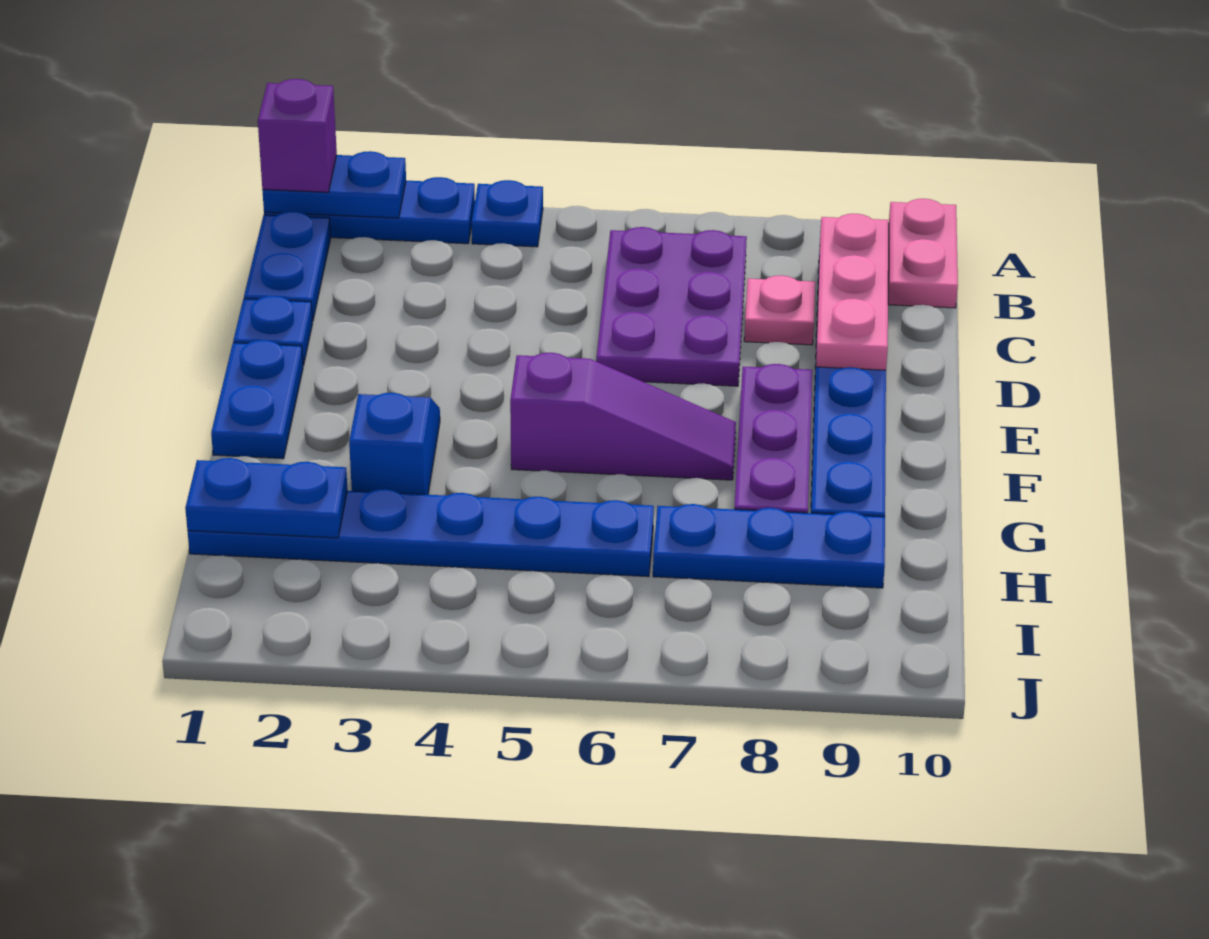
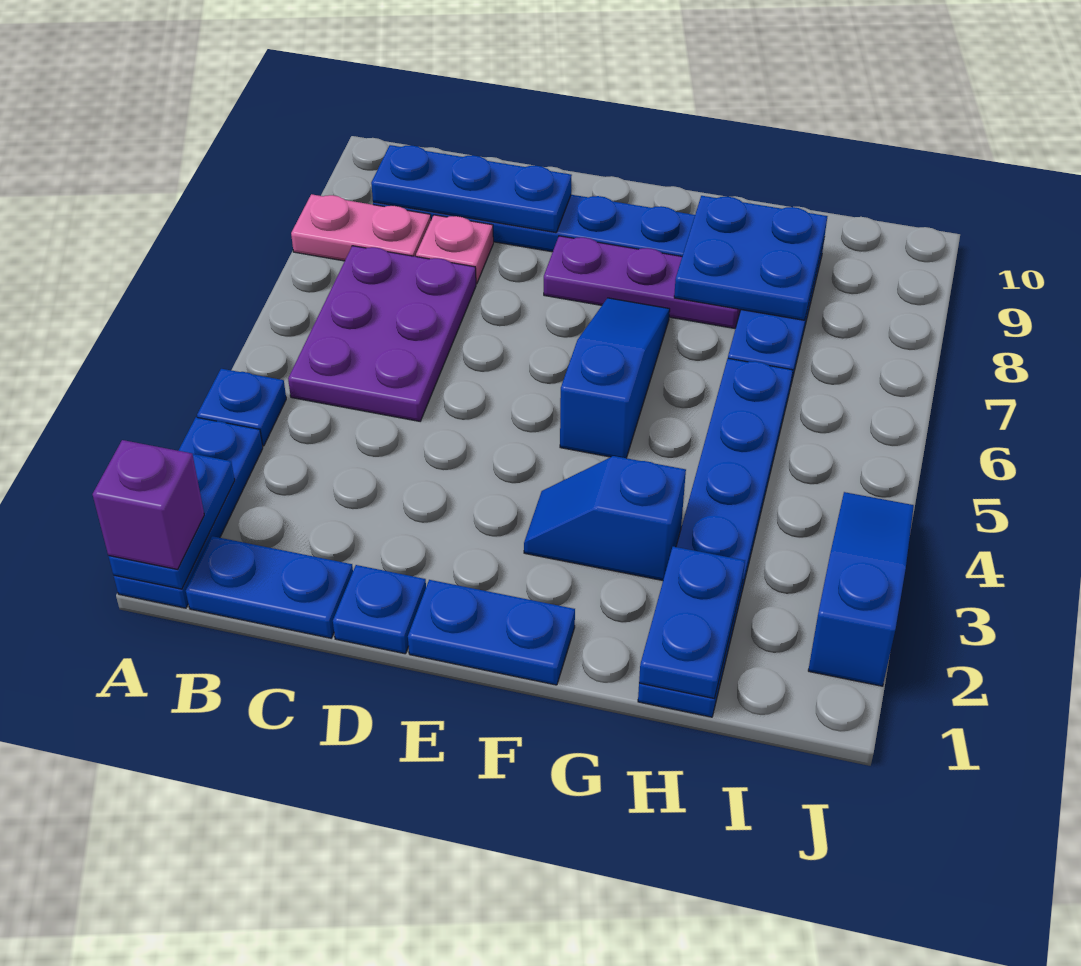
pink 1x2 plate [888,199,958,308] -> pink 1x2 plate moved to [291,194,431,261]
purple 2x3 plate [596,227,747,386] -> purple 2x3 plate turned to [288,246,476,421]
pink 1x3 plate [816,214,888,370] -> blue 1x3 plate [371,145,572,233]
purple 1x3 slope [510,353,736,480] -> blue 1x3 slope [560,298,670,458]
none -> blue 2x2 plate [674,196,827,320]
none -> blue 1x3 slope [808,492,914,686]

